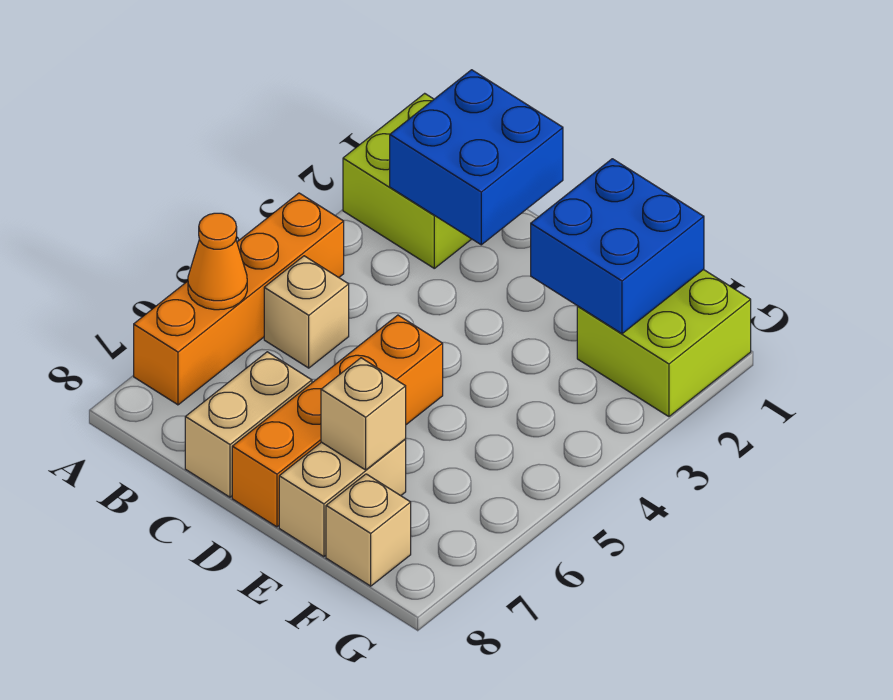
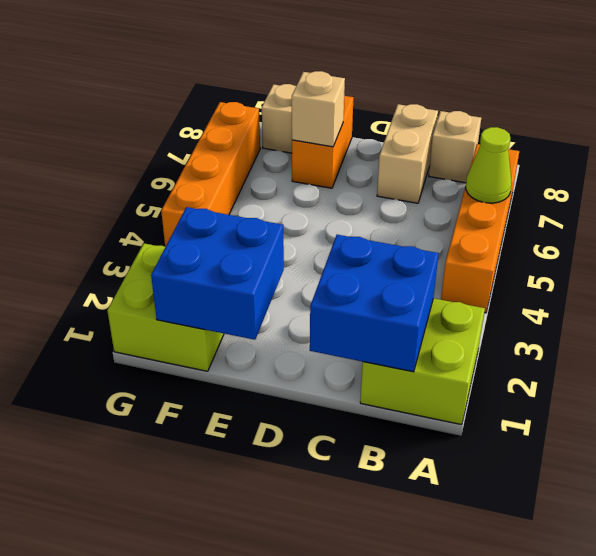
orange 1x1 cone [188,213,247,310] -> lime 1x1 cone [466,127,512,203]
tan 1x1 brick [264,256,349,368] -> tan 1x1 brick moved to [429,111,481,183]
orange 1x4 brick [232,315,443,527] -> orange 1x4 brick moved to [161,102,260,247]
tan 1x2 brick [279,439,406,557] -> orange 1x2 brick [292,96,354,188]

